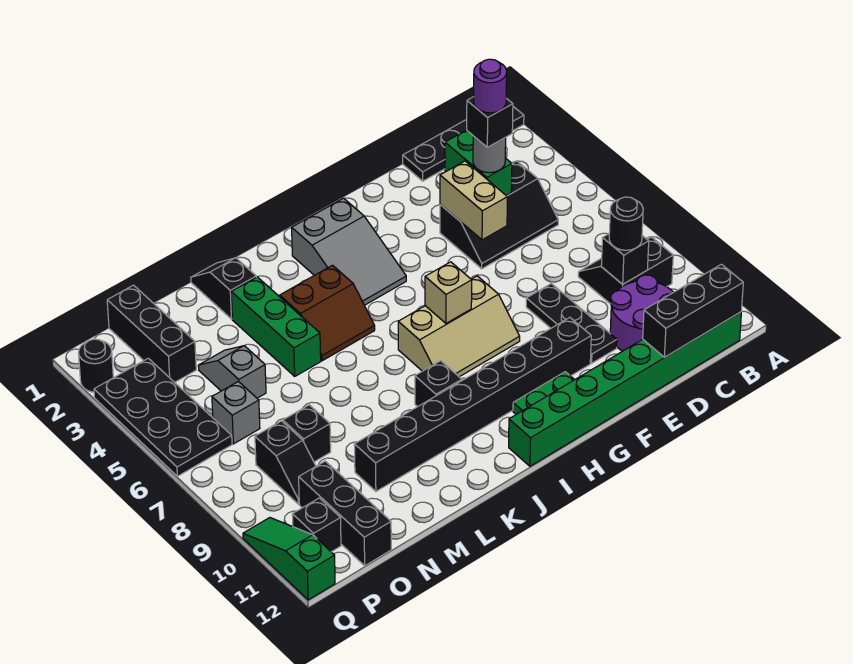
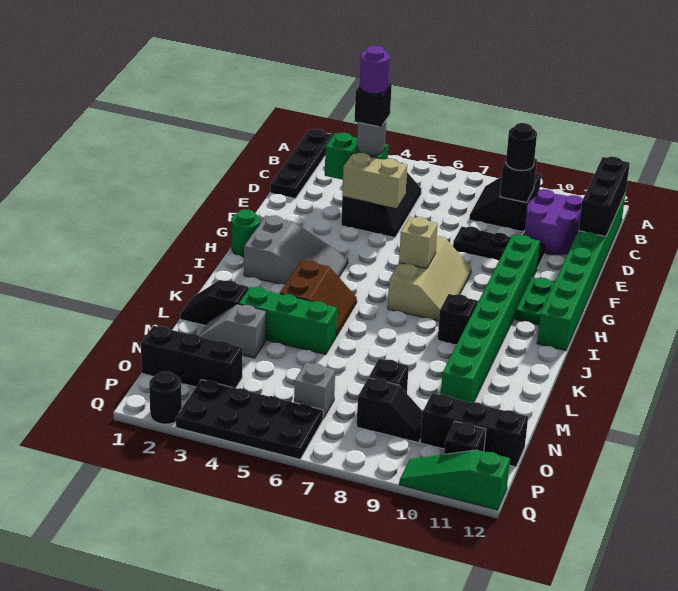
black 1x8 brick [354,318,591,491] -> green 1x8 brick [441,235,540,403]
none -> green 1x1 round brick [232,209,260,257]
grey 1x2 slope [198,346,266,398] -> grey 1x2 slope moved to [199,304,266,358]

